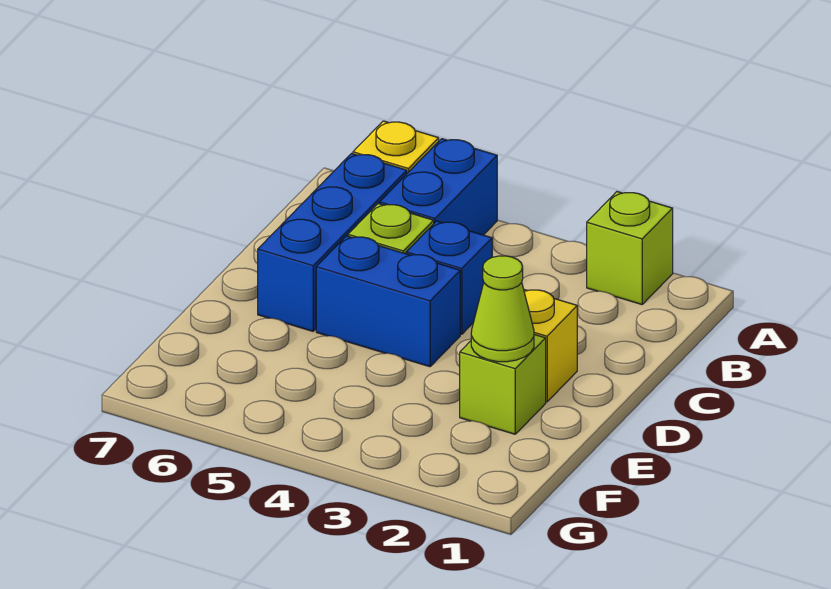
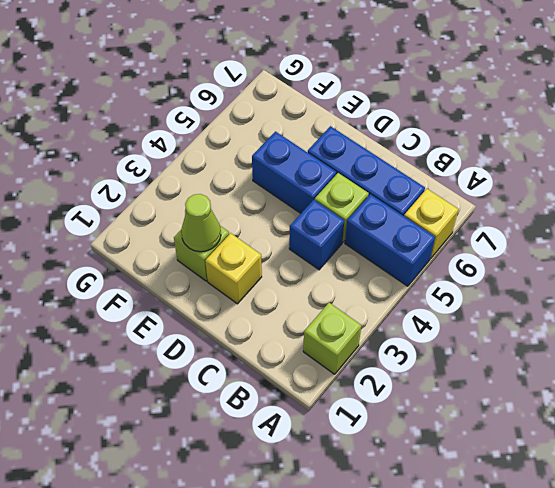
blue 1x2 brick [316,236,460,367] -> blue 1x2 brick turned to [252,132,336,213]

